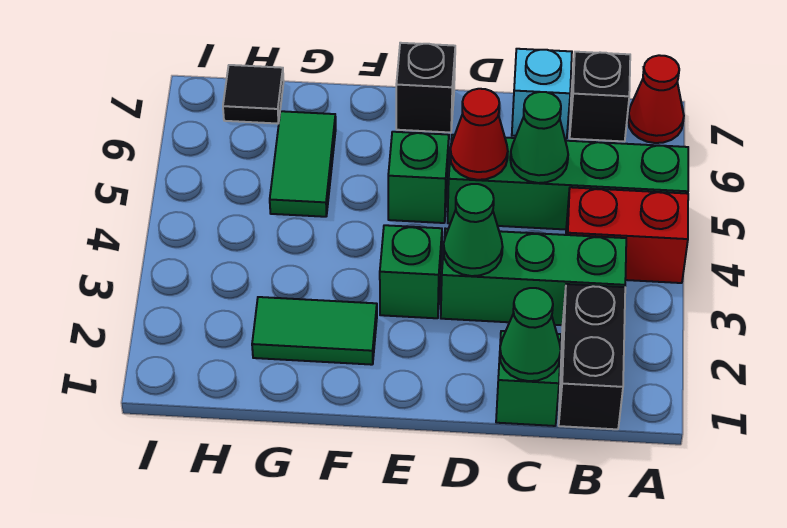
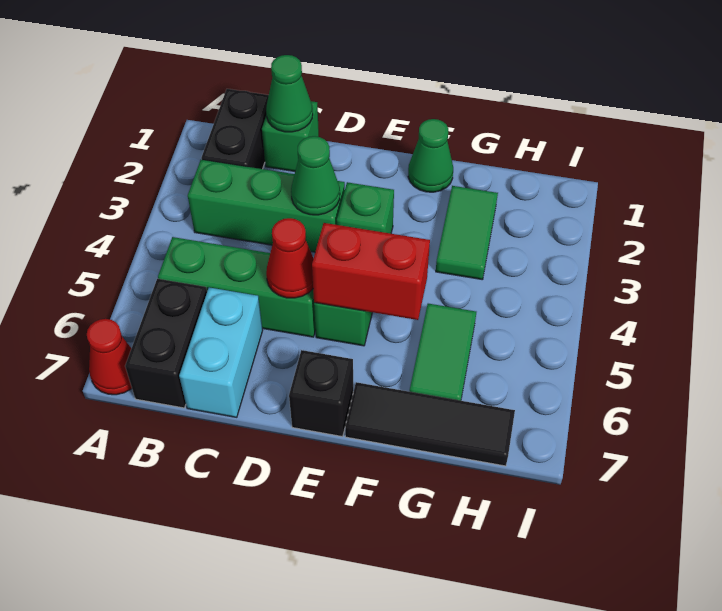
red 1x2 brick [566,187,688,283] -> red 1x2 brick moved to [312,223,430,320]
green 1x4 brick [448,135,688,230] -> green 1x3 brick [158,237,316,337]
black 1x1 brick [570,52,630,141] -> black 1x2 brick [125,279,207,408]
green 1x1 cone [510,92,568,183] -> green 1x1 cone moved to [408,119,453,192]
cyan 1x1 brick [512,49,572,138] -> cyan 1x2 brick [179,287,263,417]
green 1x2 tile [252,297,377,365] -> green 1x2 tile turned to [436,186,498,280]
black 1x1 tile [223,65,284,124] -> black 1x3 tile [345,382,515,466]

